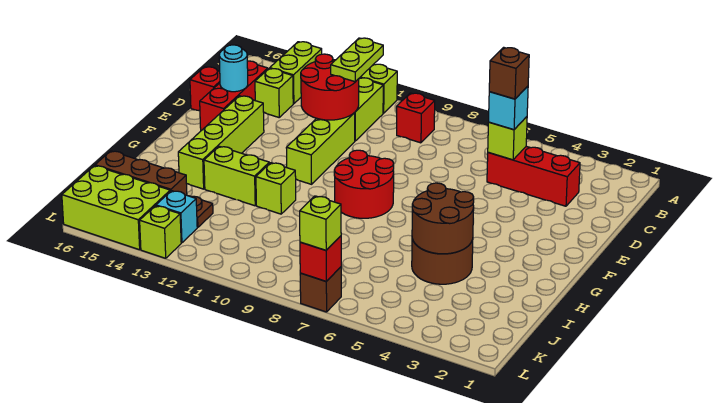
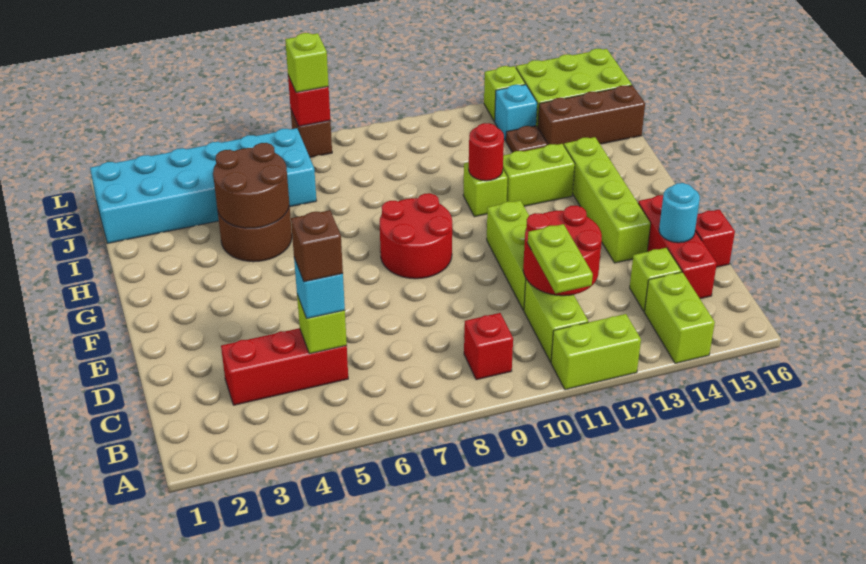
none -> red 1x1 round brick [469,123,504,181]
none -> cyan 2x6 brick [90,128,316,244]

